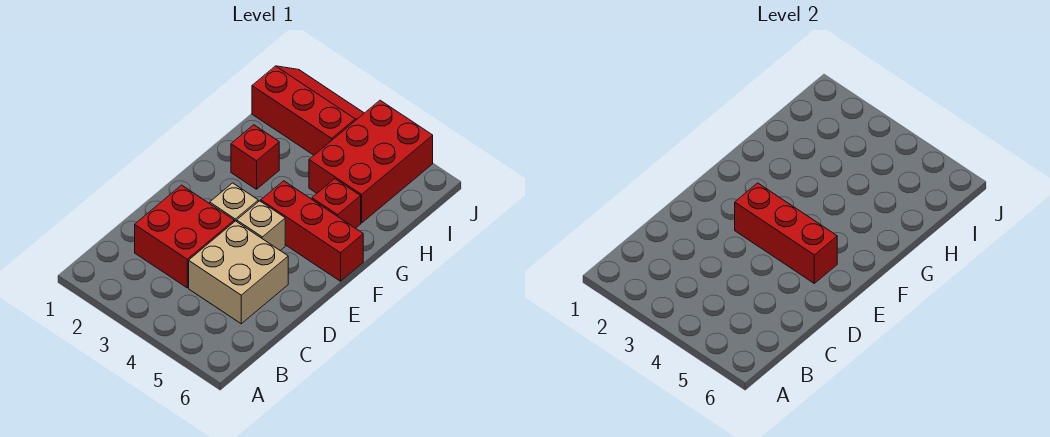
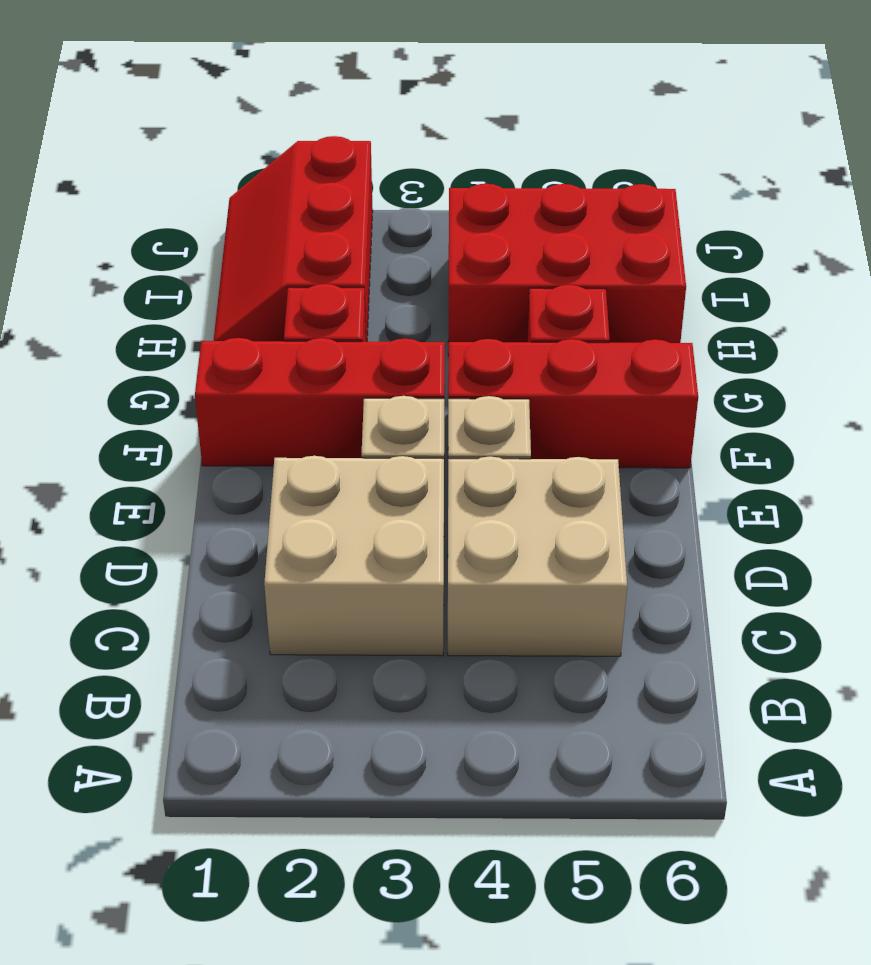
red 2x2 brick [135,185,234,288] -> tan 2x2 brick [264,456,444,656]
red 1x3 brick [735,183,837,283] -> red 1x3 brick moved to [195,338,445,466]
red 2x3 brick [309,100,433,223] -> red 2x3 brick turned to [448,184,686,356]
red 2x3 slope [252,66,364,155] -> red 2x3 slope turned to [213,136,373,342]

